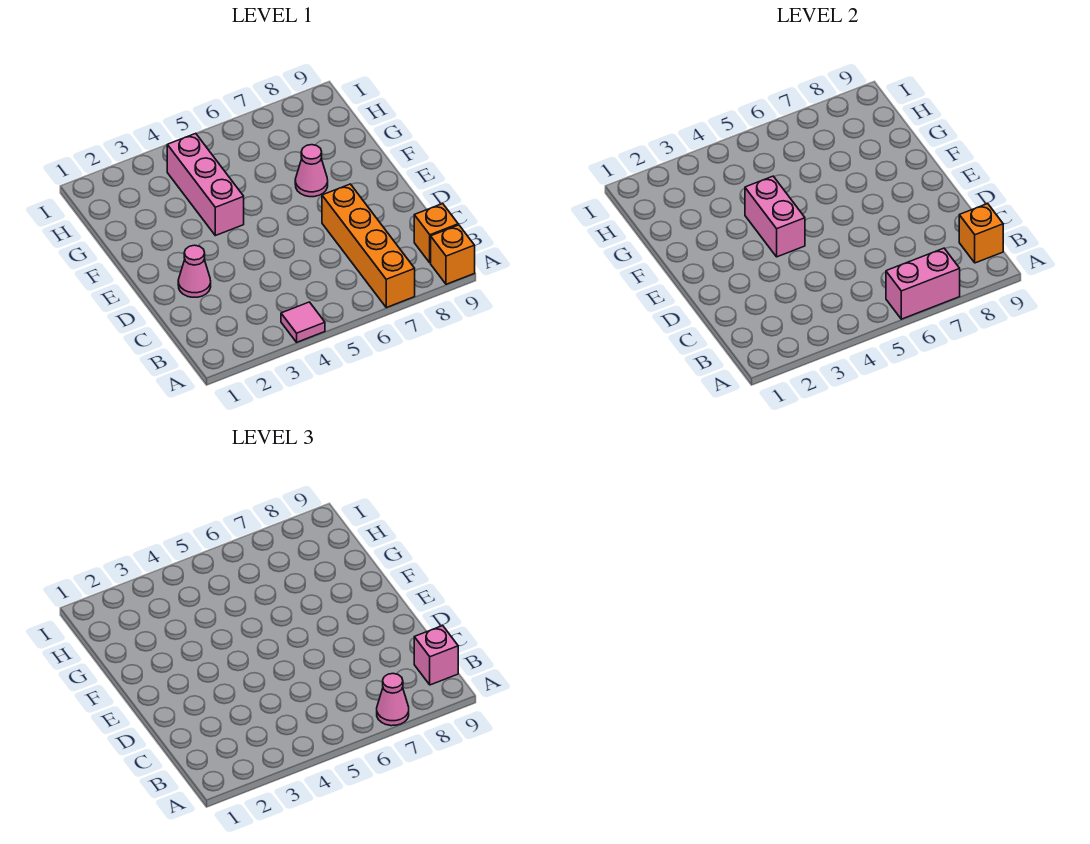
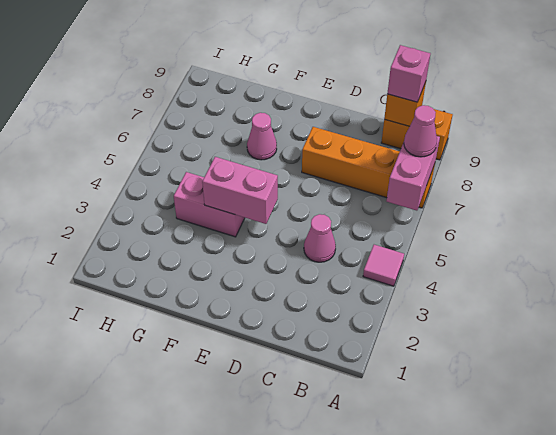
pink 1x1 cone [178,245,211,297] -> pink 1x1 cone moved to [304,214,336,262]
pink 1x3 brick [167,133,244,236] -> pink 1x2 brick [174,172,245,237]

